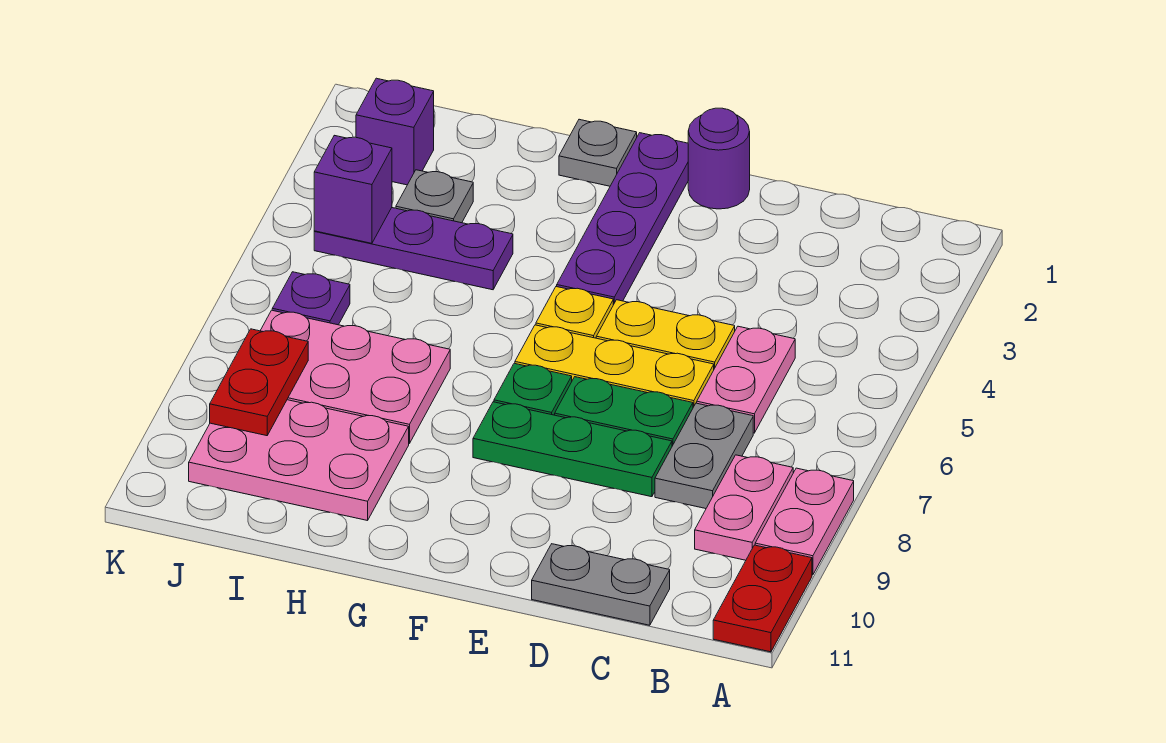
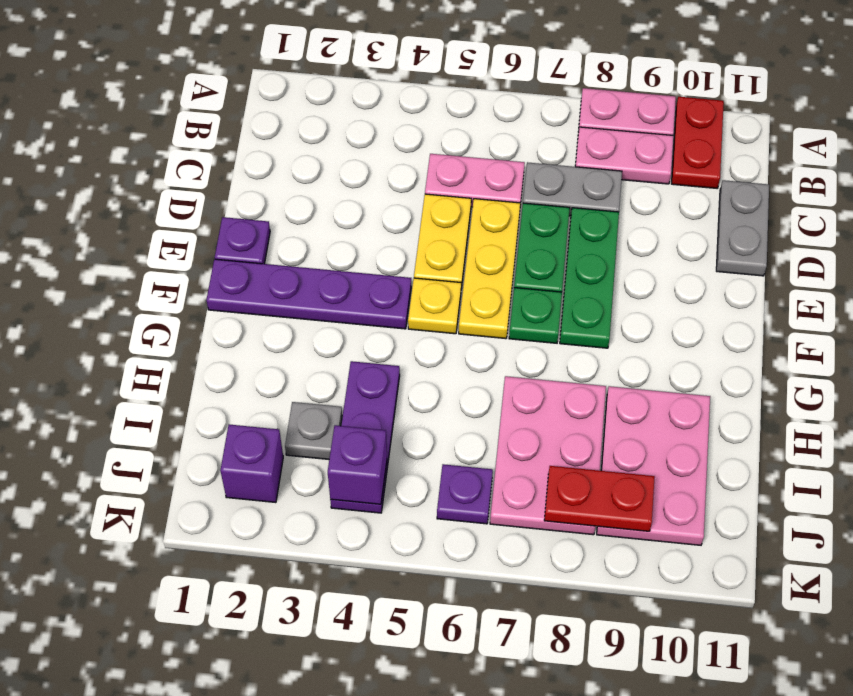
red 1x2 plate [713,545,812,652] -> red 1x2 plate turned to [671,97,724,188]
purple 1x1 round brick [688,108,750,209] -> purple 1x1 plate [215,217,270,264]
grey 1x1 plate [559,119,637,186] -> none

